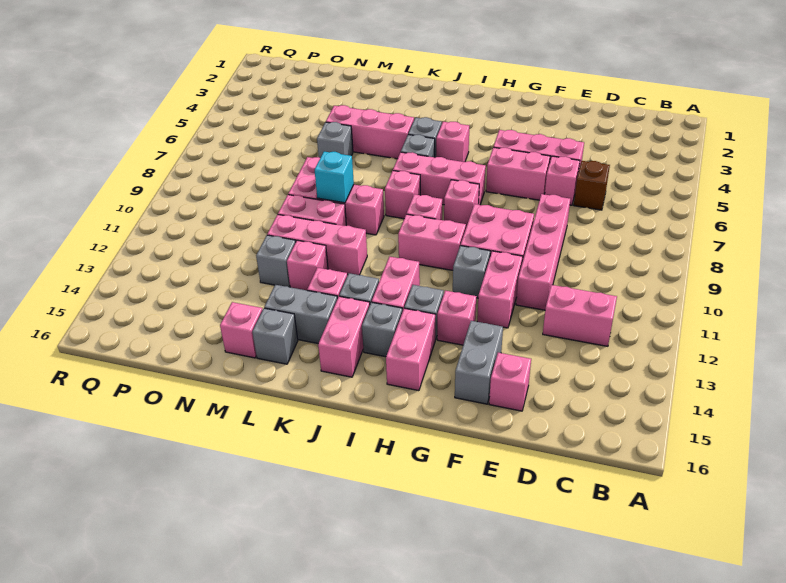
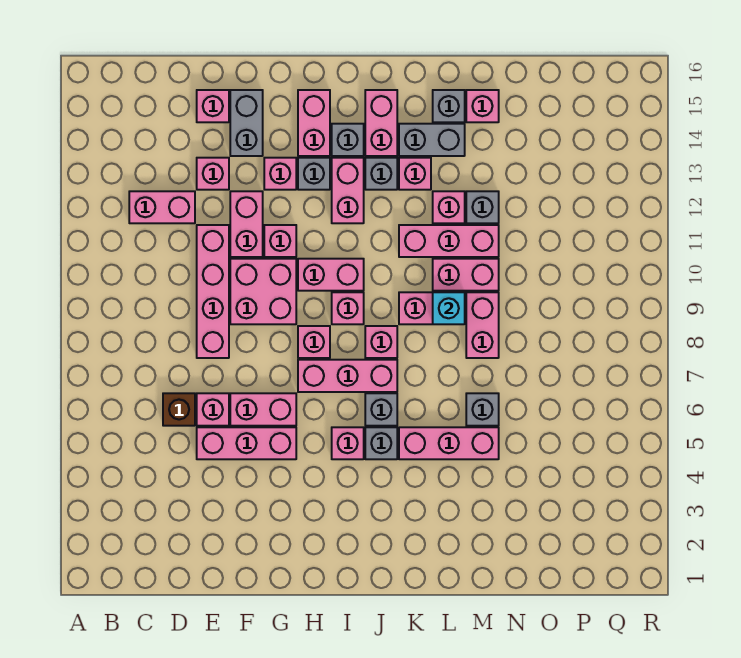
none -> pink 1x1 brick [197,158,229,190]
grey 1x1 brick [453,246,490,298] -> pink 1x1 brick [264,225,296,257]

